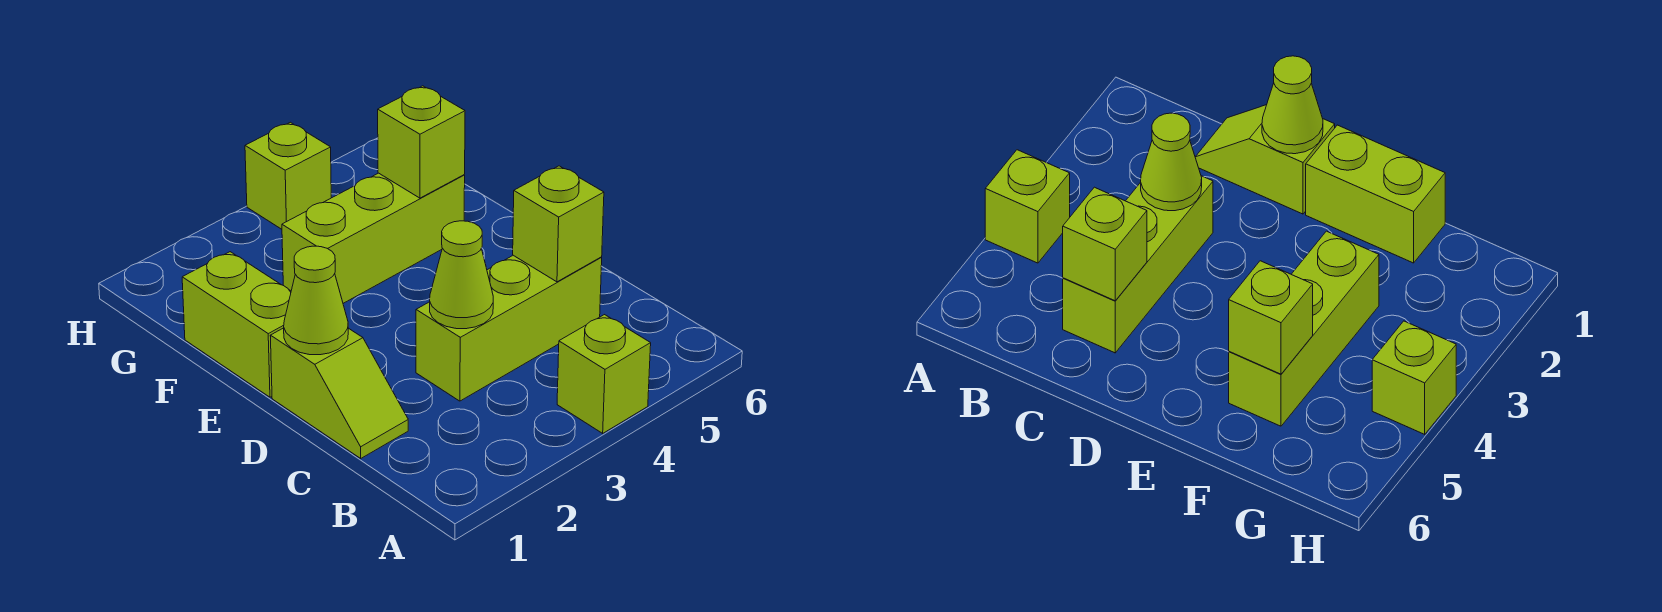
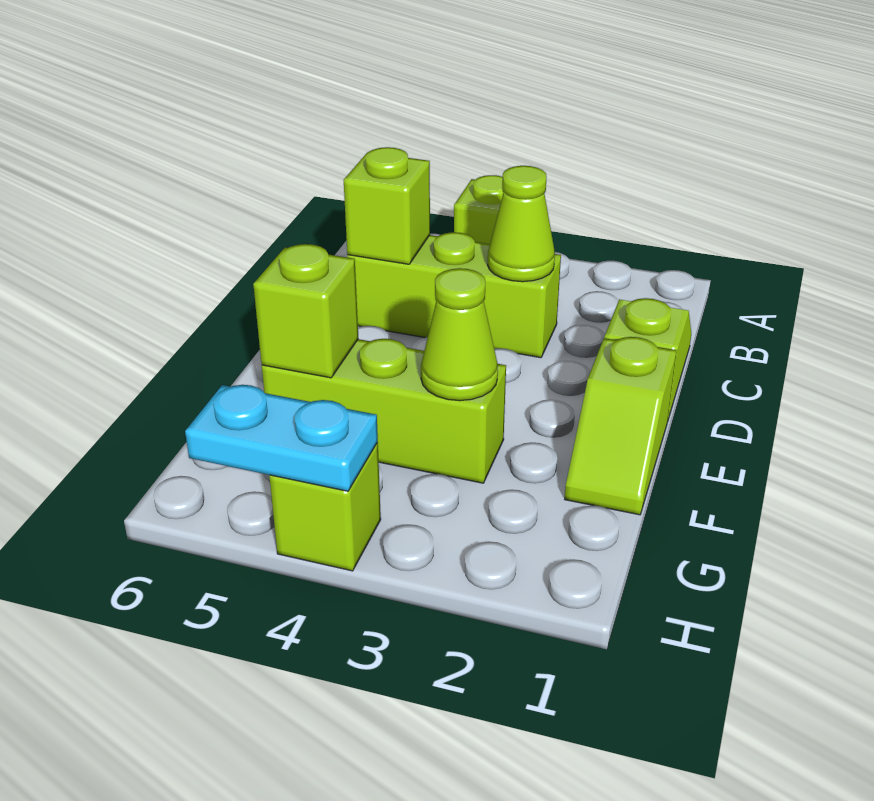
lime 1x1 cone [284,246,348,355] -> lime 1x1 cone moved to [421,268,498,401]
lime 1x2 brick [182,252,291,397] -> lime 1x2 slope [565,337,676,515]
none -> cyan 1x2 plate [185,385,378,491]

